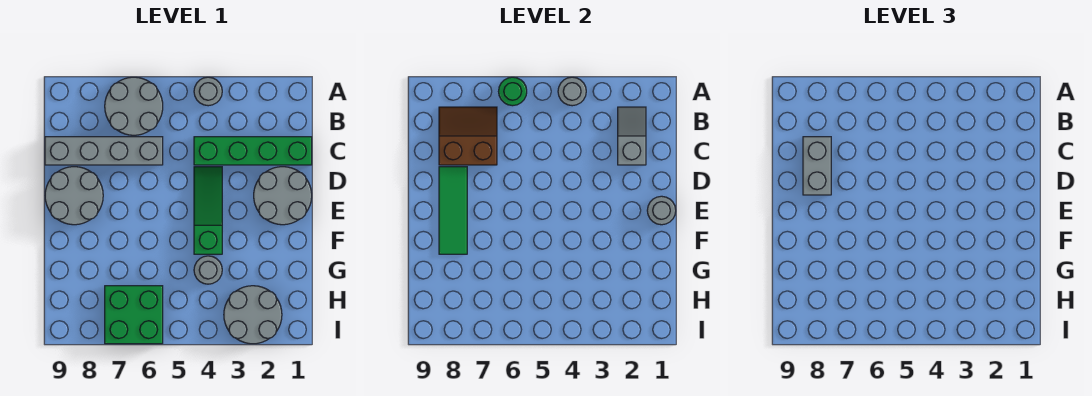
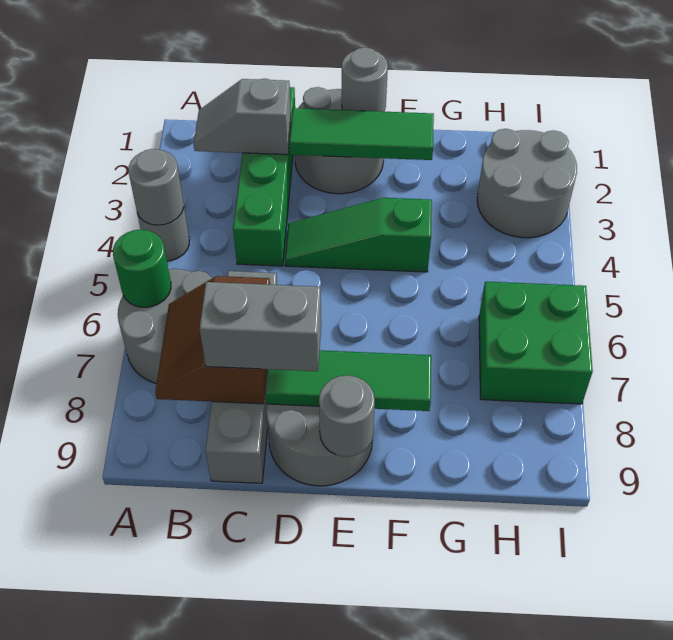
none -> green 1x3 tile [290,108,434,160]
grey 1x1 round brick [194,256,222,284] -> grey 1x1 round brick moved to [319,375,375,457]

